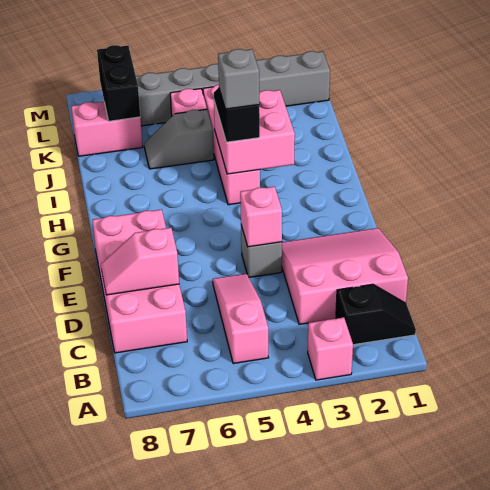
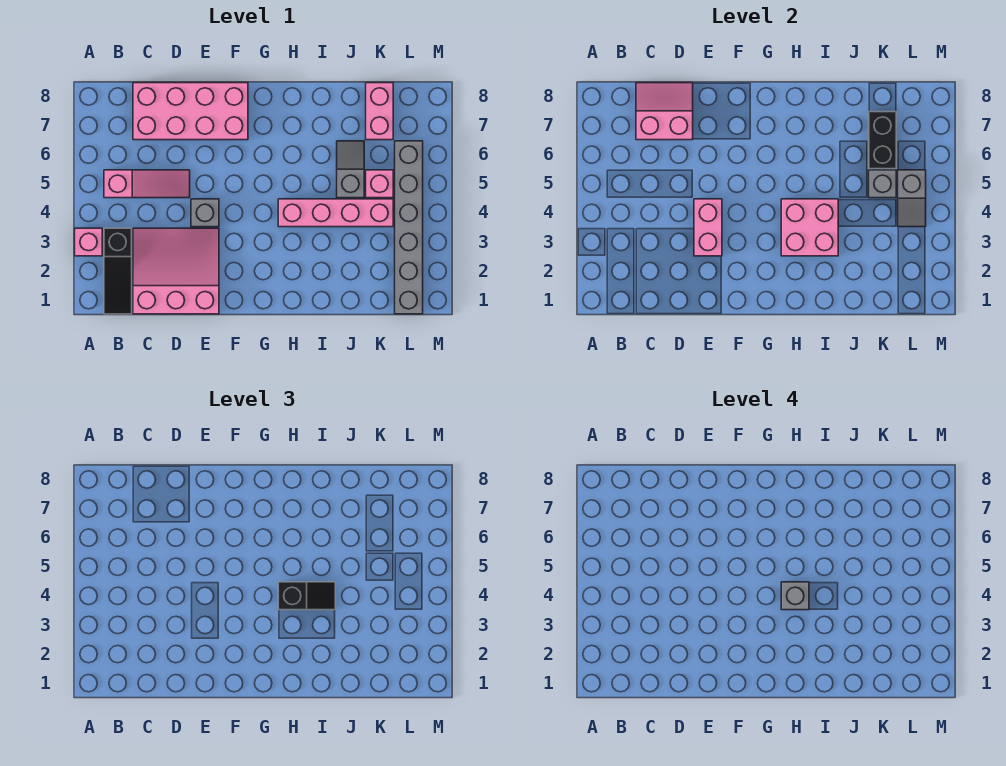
black 1x2 slope [336,284,416,345] -> black 1x3 slope [104,228,132,314]
pink 3x3 slope [282,228,408,324] -> pink 3x3 slope turned to [133,228,219,314]
pink 1x2 slope [101,228,179,295] -> pink 2x2 slope [636,83,693,140]
pink 1x1 brick [240,187,282,247] -> pink 1x2 brick [694,199,722,256]
none -> grey 1x1 brick [869,170,896,198]
black 1x2 brick [97,45,140,121] -> black 1x2 brick turned to [869,112,896,169]
none -> grey 1x2 slope [898,170,926,227]

